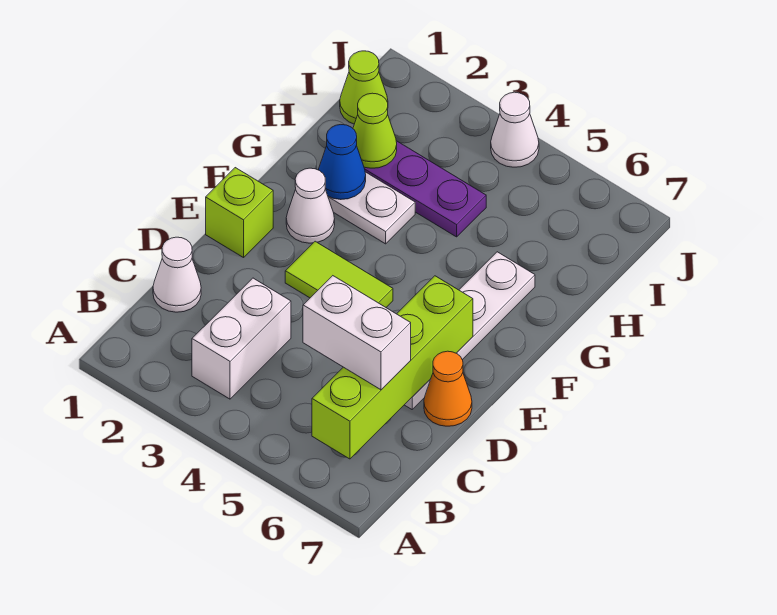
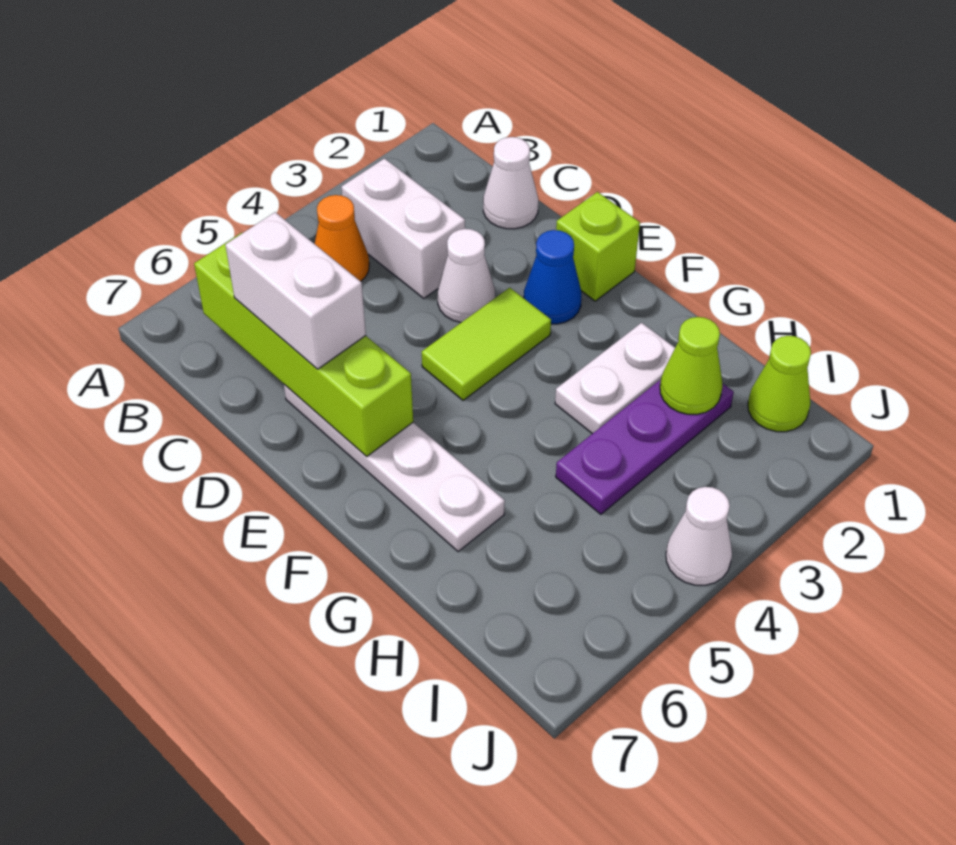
white 1x2 brick [303,276,411,390] -> white 1x2 brick turned to [226,212,366,369]
orange 1x1 cone [424,351,472,426] -> orange 1x1 cone moved to [315,195,369,281]
white 1x1 cone [286,168,335,243] -> white 1x1 cone moved to [438,229,495,322]
blue 1x1 cone [319,125,366,200] -> blue 1x1 cone moved to [524,230,581,324]

